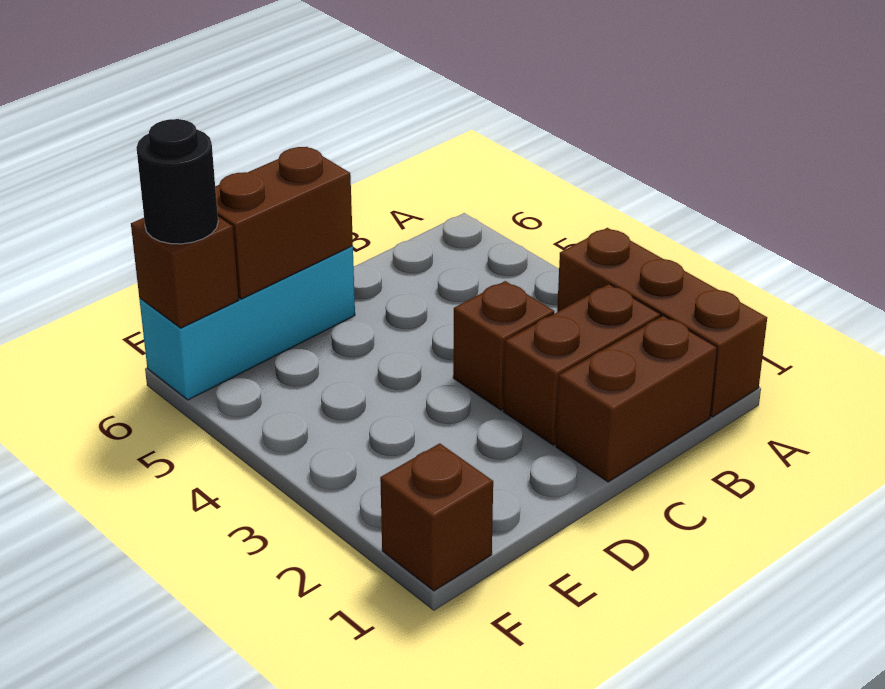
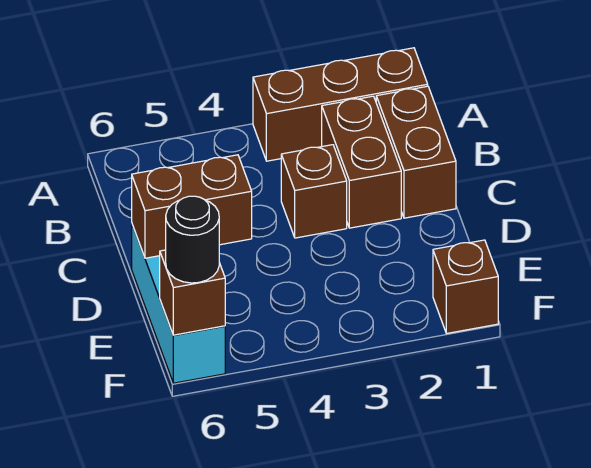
brown 1x2 brick [215,147,353,299] -> brown 1x2 brick turned to [132,155,252,258]

